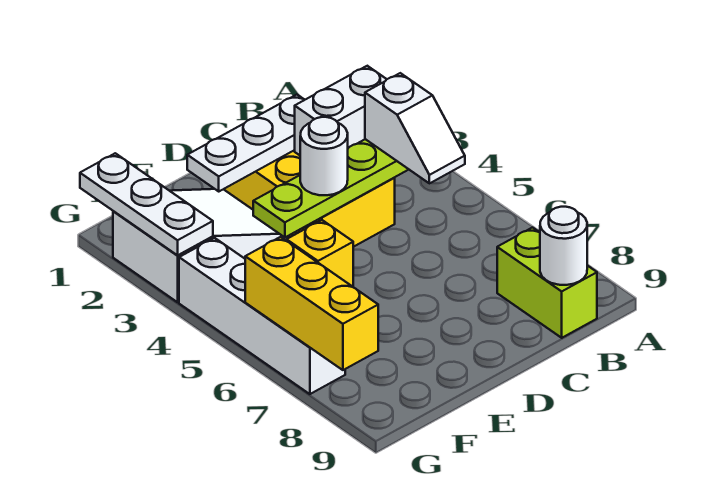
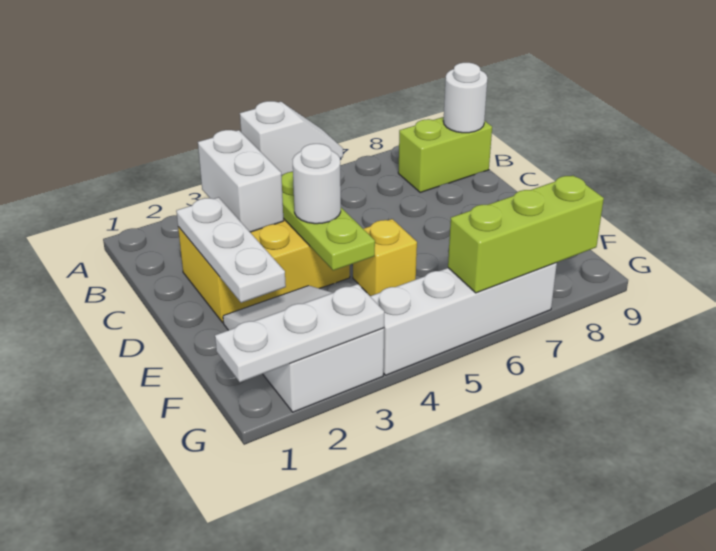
yellow 1x3 brick [245,237,378,370] -> lime 1x3 brick [448,176,604,293]

